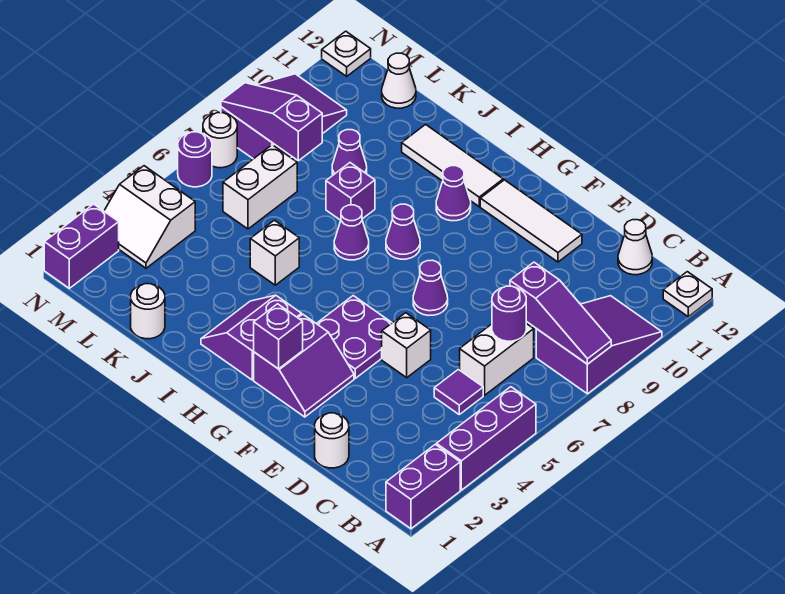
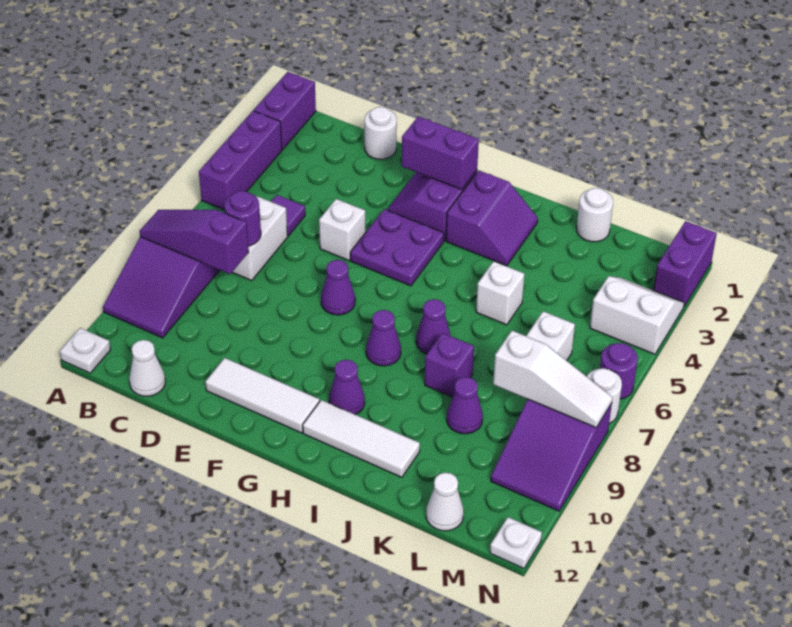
purple 1x1 brick [254,304,303,369] -> purple 1x2 brick [402,116,479,190]
purple 1x3 slope [221,83,322,161] -> white 1x3 slope [493,331,613,427]

